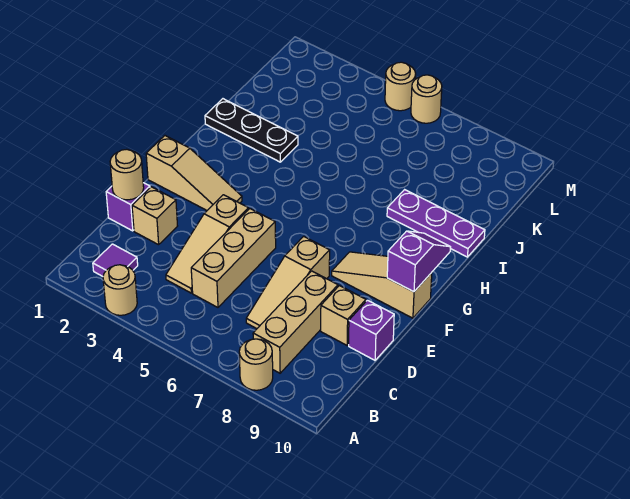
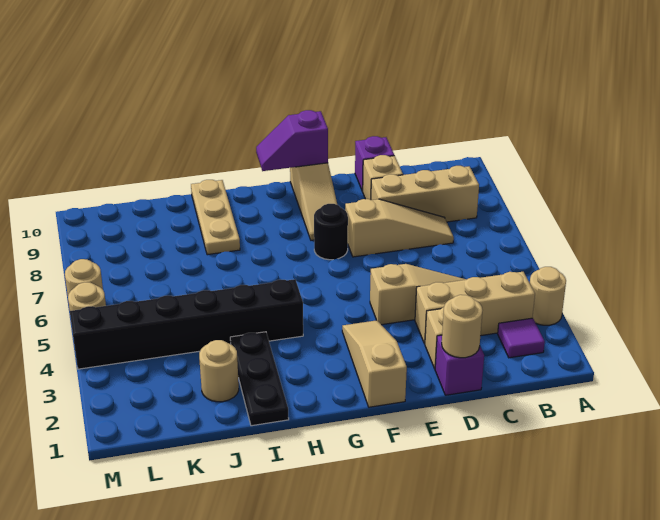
tan 1x1 round brick [239,339,273,390] -> tan 1x1 round brick moved to [199,340,239,402]
tan 1x3 brick [191,209,276,307] -> tan 1x3 brick moved to [415,272,535,344]
none -> black 1x1 round brick [314,204,348,260]
none -> black 1x6 brick [70,279,303,369]
purple 1x3 plate [387,190,485,257] -> tan 1x3 plate [191,180,240,255]

